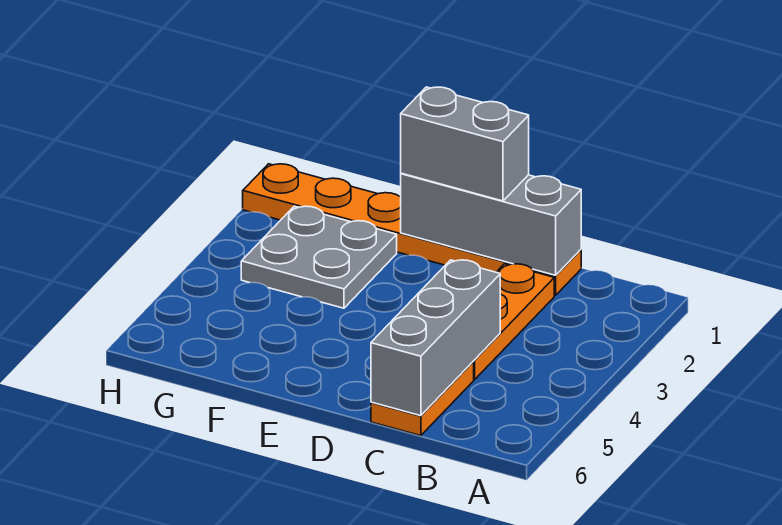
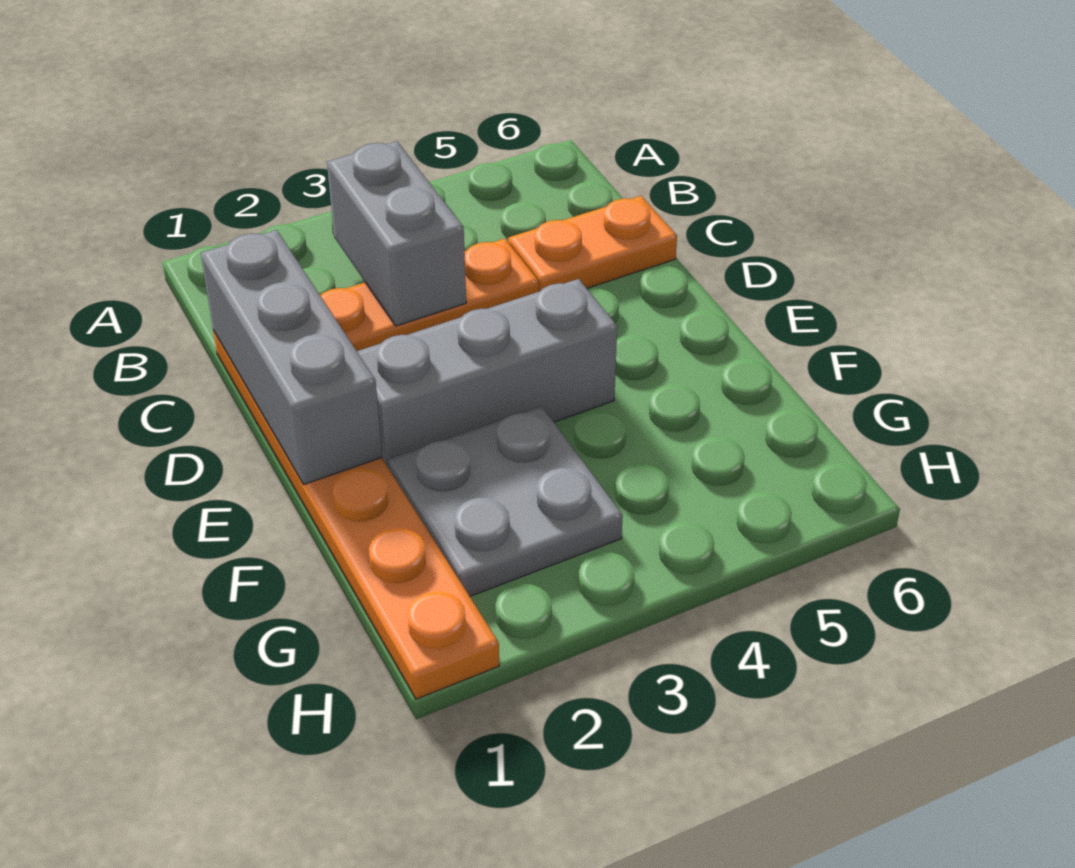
grey 1x3 brick [371,260,500,416] -> grey 1x3 brick moved to [357,279,617,467]
grey 1x2 brick [401,87,529,201] -> grey 1x2 brick moved to [327,141,466,326]

